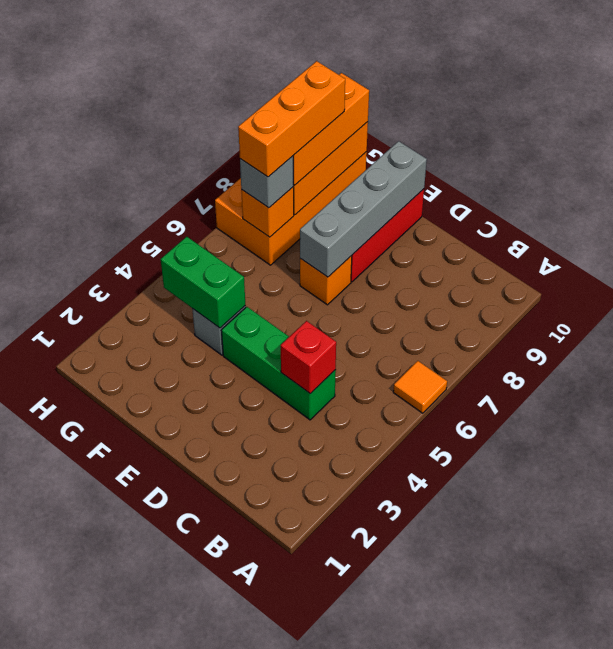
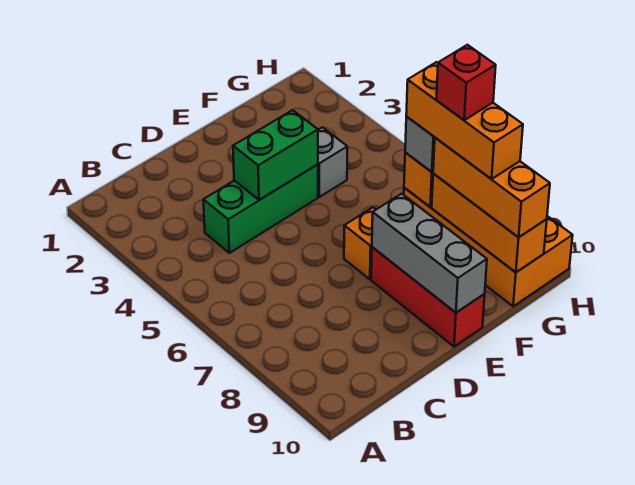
orange 1x1 tile [393,361,447,413] -> none
red 1x1 brick [281,321,336,394] -> red 1x1 brick moved to [436,45,496,120]
grey 1x4 brick [300,141,427,277] -> grey 1x3 brick [372,194,487,313]
green 1x2 brick [161,237,245,328] -> green 1x2 brick moved to [233,110,318,200]

